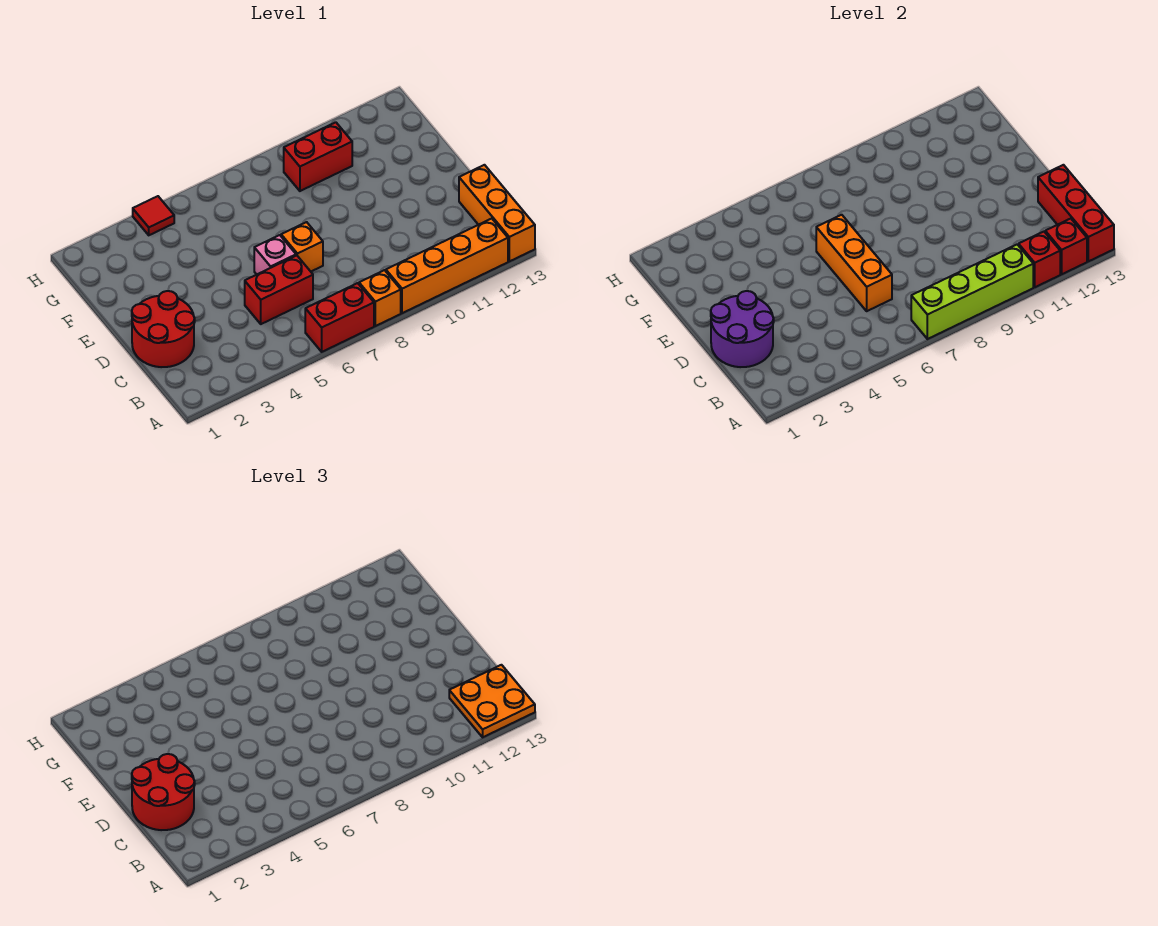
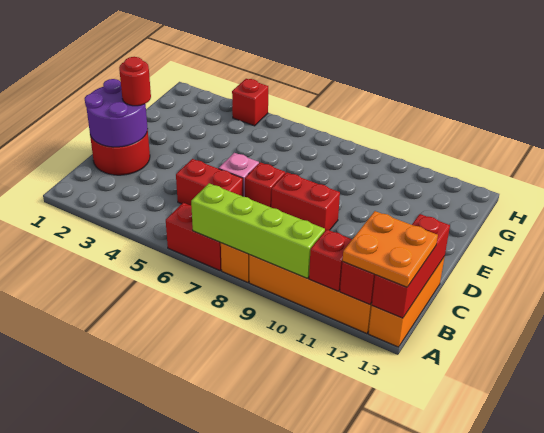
red 2x2 round brick [132,754,195,830] -> red 1x1 round brick [119,57,151,106]
orange 1x3 brick [816,215,892,311] -> none
orange 1x1 brick [281,222,323,271] -> red 1x1 brick [245,162,285,207]
red 1x2 brick [284,122,352,191] -> red 1x2 brick moved to [271,172,340,231]
red 1x1 tile [133,196,174,235] -> red 1x1 brick [232,79,268,126]

